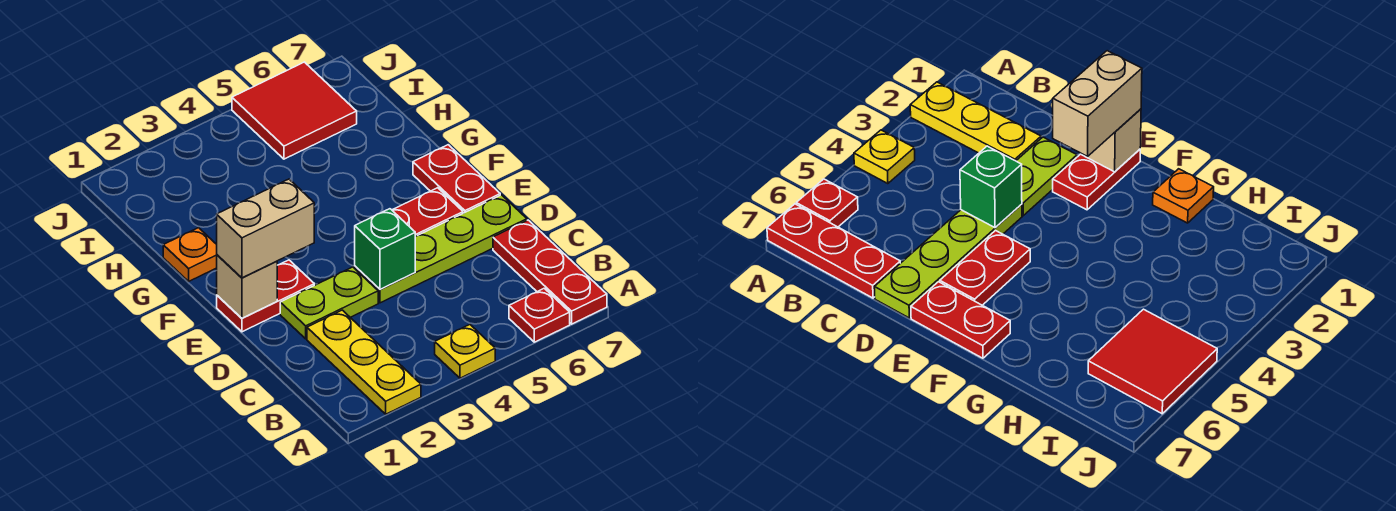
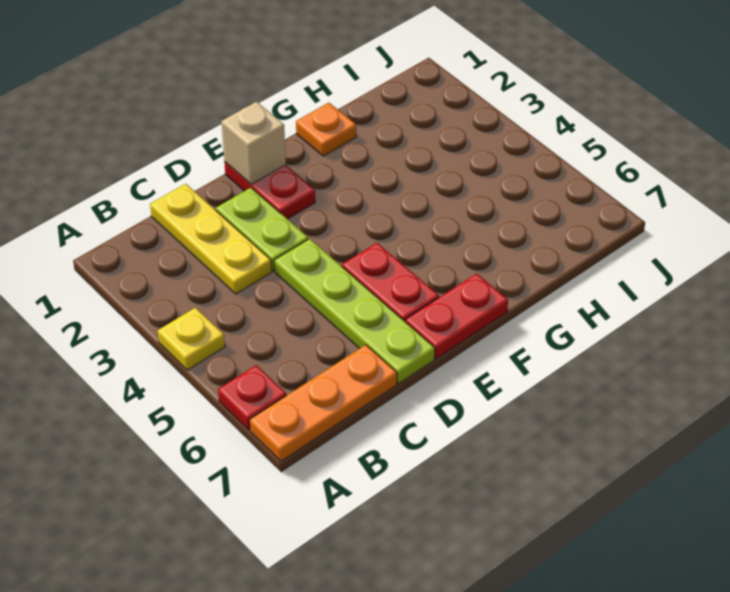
yellow 1x3 plate [307,310,421,414] -> yellow 1x3 plate turned to [150,184,272,294]
red 1x3 plate [493,220,607,324] -> orange 1x3 plate [250,345,397,461]
green 1x1 brick [355,209,415,290] -> none
tan 1x2 brick [217,179,314,278] -> none
red 2x2 tile [232,62,357,159] -> none

